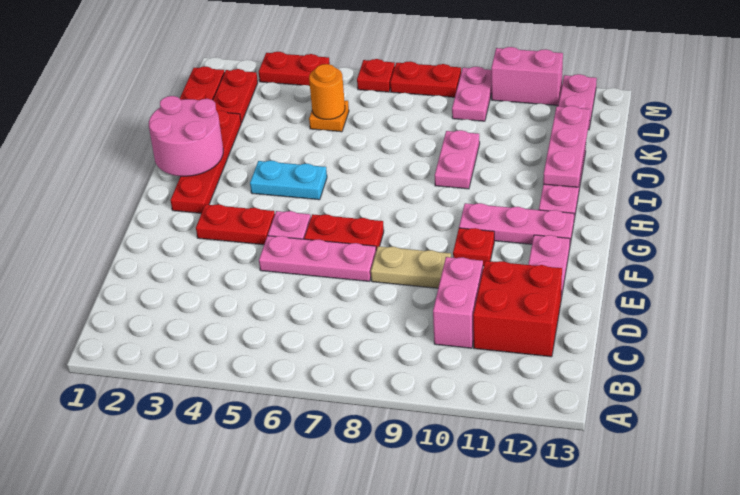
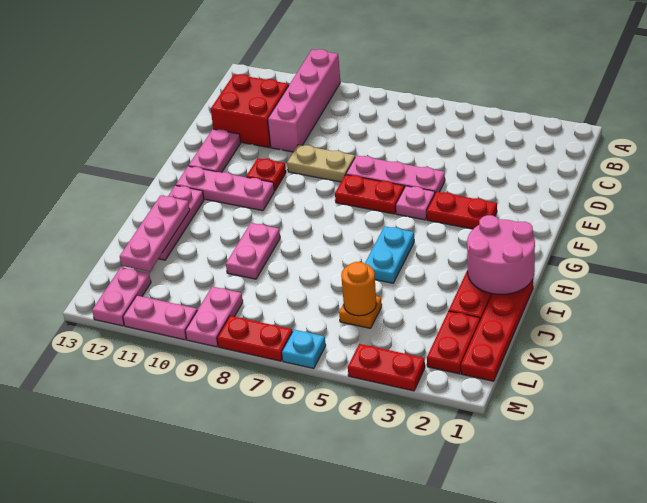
pink 1x2 brick [433,257,483,348] -> pink 1x4 brick [268,49,340,152]
cyan 1x2 plate [250,161,327,200] -> cyan 1x2 plate turned to [365,226,414,283]
red 1x1 plate [357,59,395,92] -> cyan 1x1 plate [282,330,326,368]
pink 1x2 brick [491,47,563,105] -> pink 1x2 plate [123,296,197,340]

